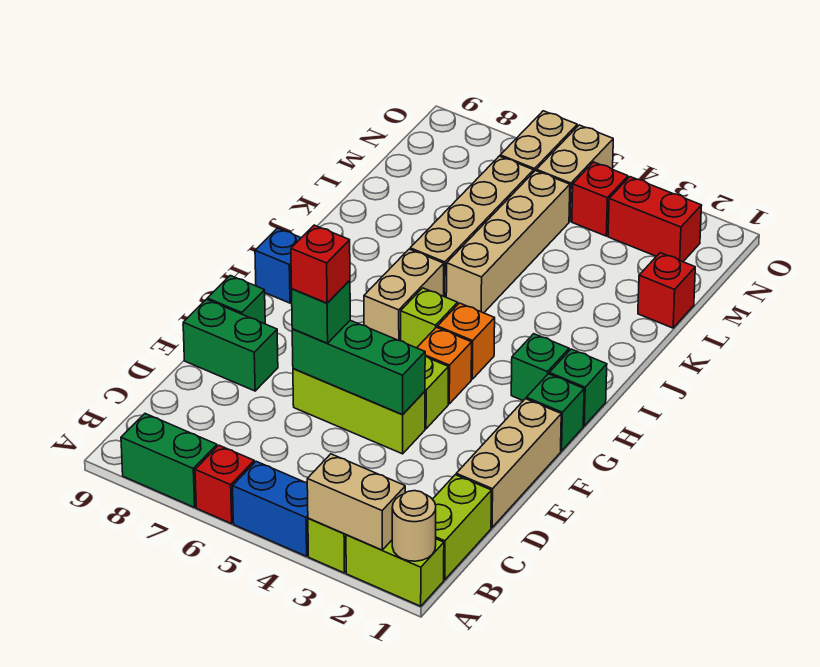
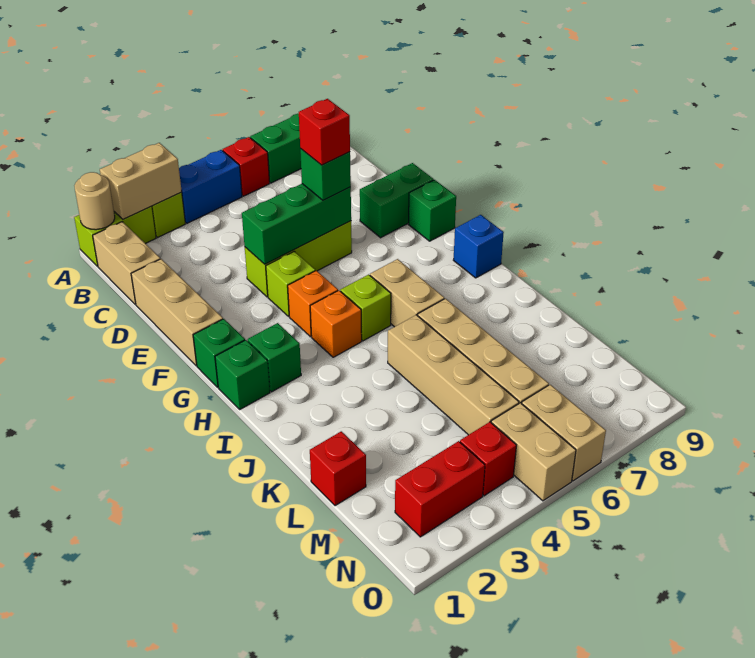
lime 1x2 brick [433,475,492,580] -> tan 1x2 brick [93,222,160,305]

